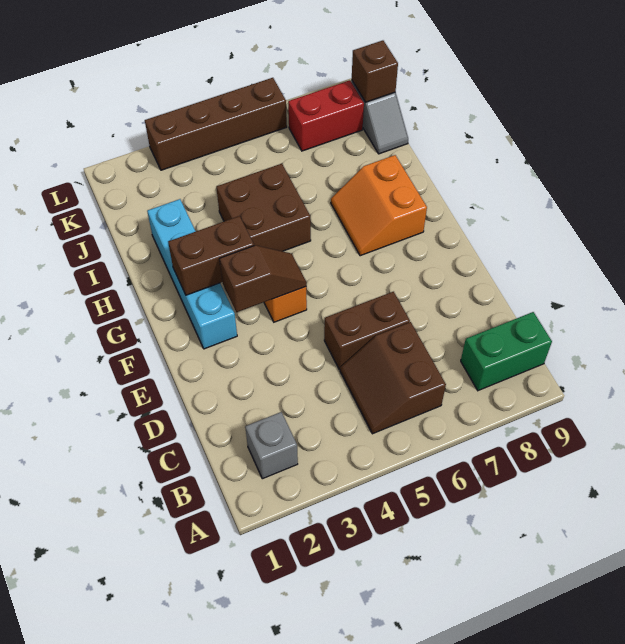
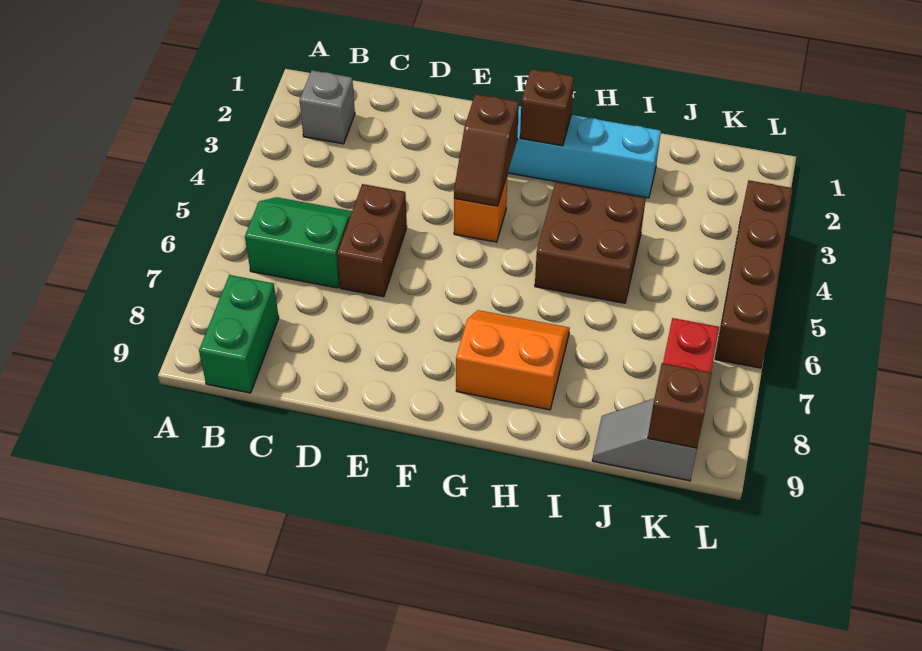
brown 2x2 slope [340,322,446,434] -> green 2x2 slope [245,197,352,288]
brown 1x2 brick [168,216,254,295] -> brown 1x1 brick [520,69,574,146]

